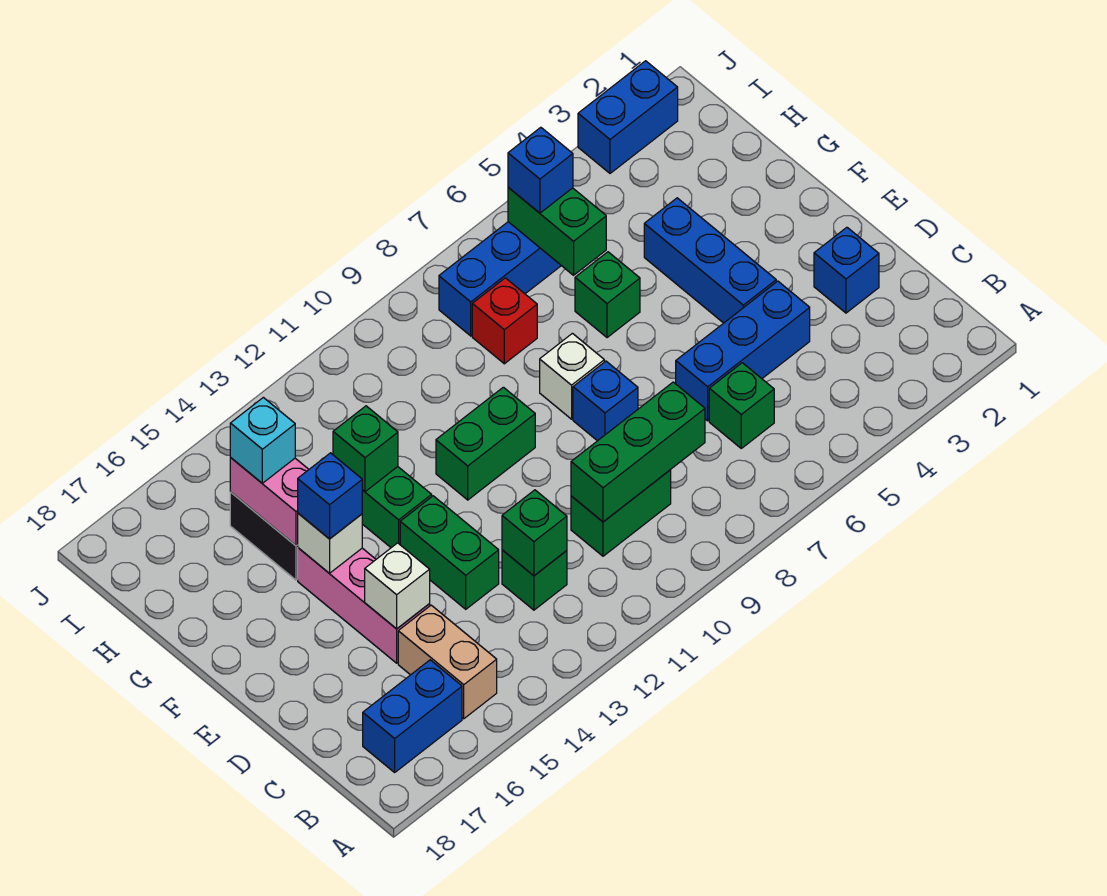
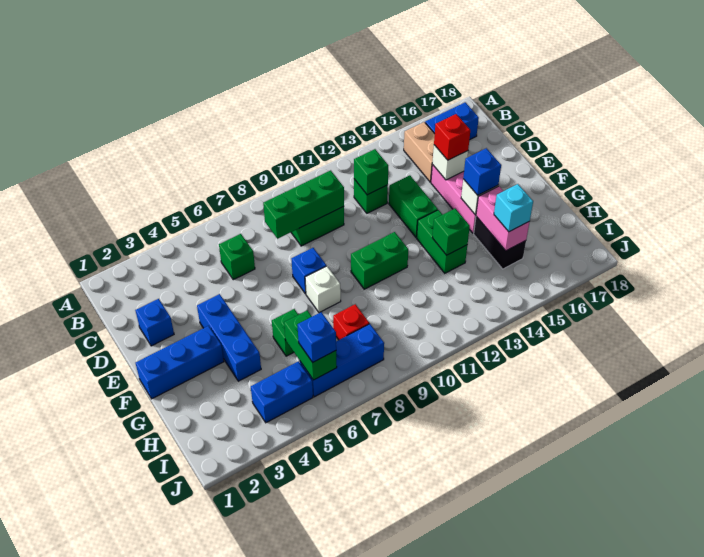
blue 1x3 brick [676,281,810,421] -> blue 1x3 brick moved to [136,326,224,399]
none -> red 1x1 brick [434,114,470,160]
blue 1x2 brick [578,61,678,173] -> blue 1x2 brick moved to [251,361,313,423]

